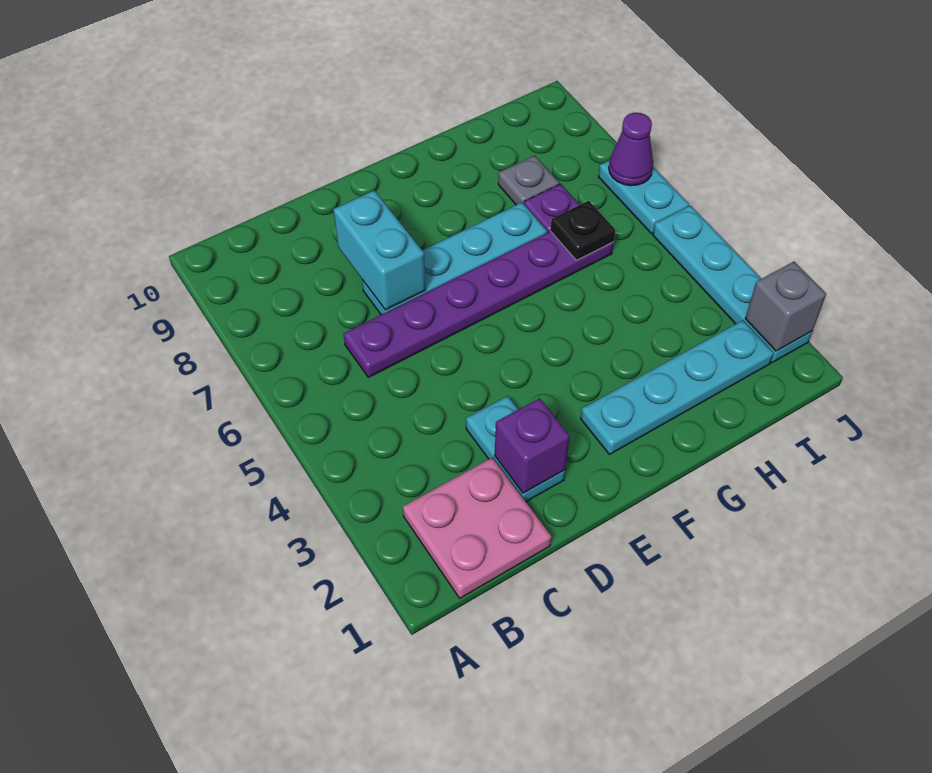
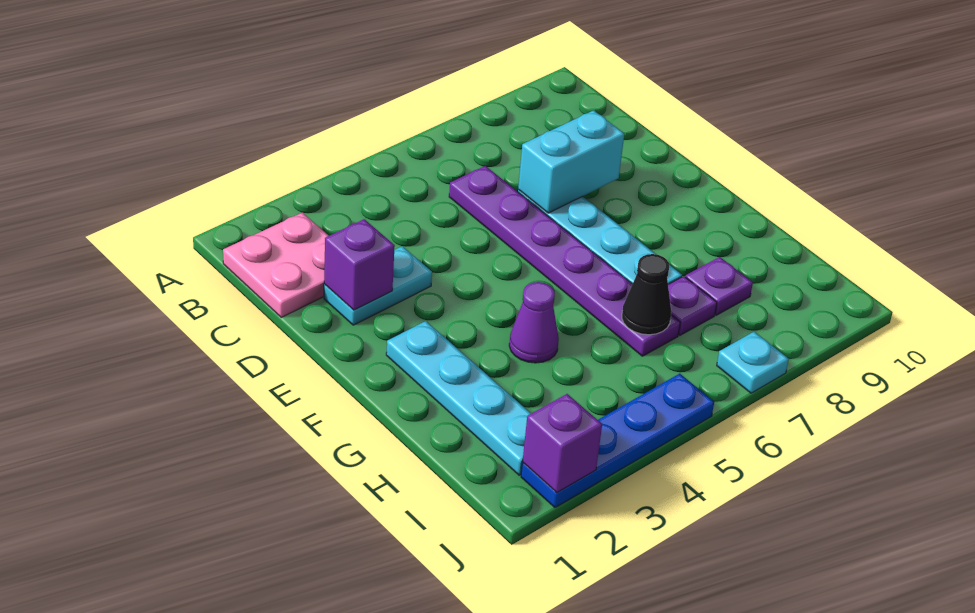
black 1x1 plate [550,201,615,260] -> black 1x1 cone [622,254,671,335]
grey 1x1 plate [498,155,559,205] -> purple 1x1 plate [685,257,753,315]
cyan 1x4 plate [653,206,812,363] -> blue 1x4 plate [521,374,714,508]
grey 1x1 brick [745,262,826,351] -> purple 1x1 brick [523,394,602,493]
cyan 1x2 plate [599,160,689,234] -> cyan 1x1 plate [717,332,789,393]
purple 1x1 cone [609,113,653,186] -> purple 1x1 cone moved to [509,282,559,363]

